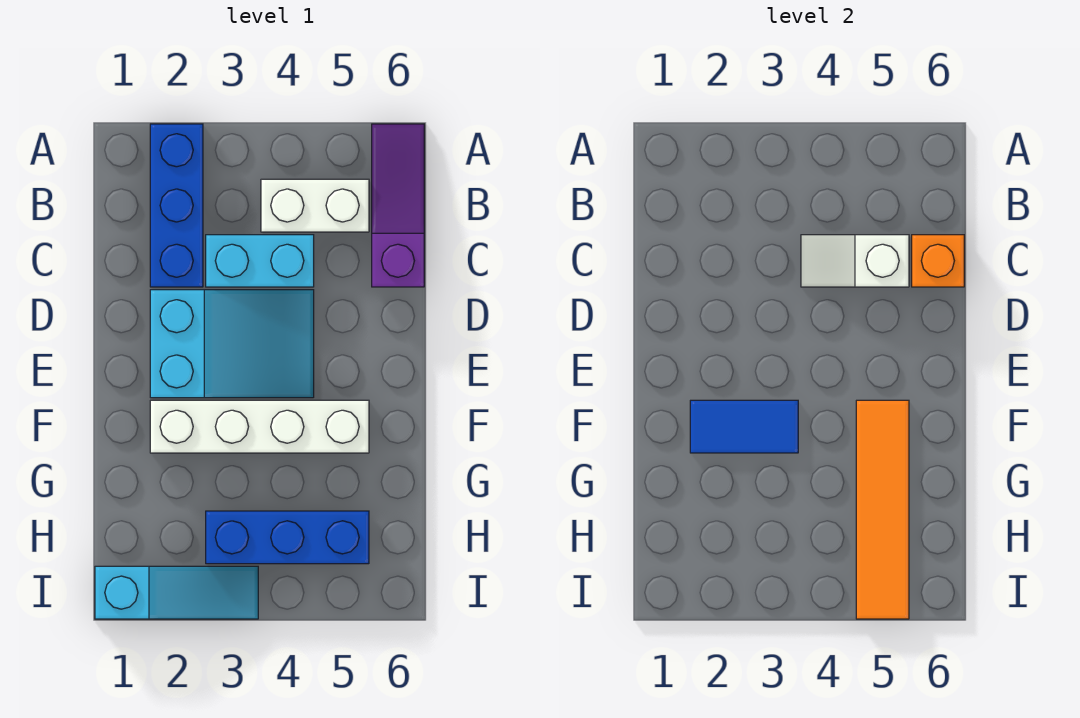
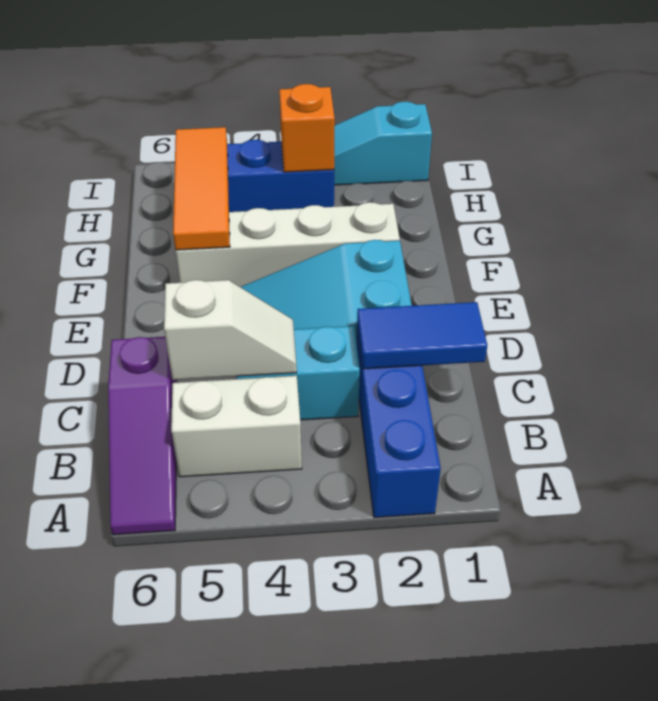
orange 1x1 brick [912,235,964,287] -> orange 1x1 brick moved to [279,84,335,172]
blue 1x2 tile [690,400,798,453] -> blue 1x2 tile moved to [357,302,487,369]
orange 1x4 tile [856,400,909,619] -> orange 1x3 tile [173,127,230,250]

